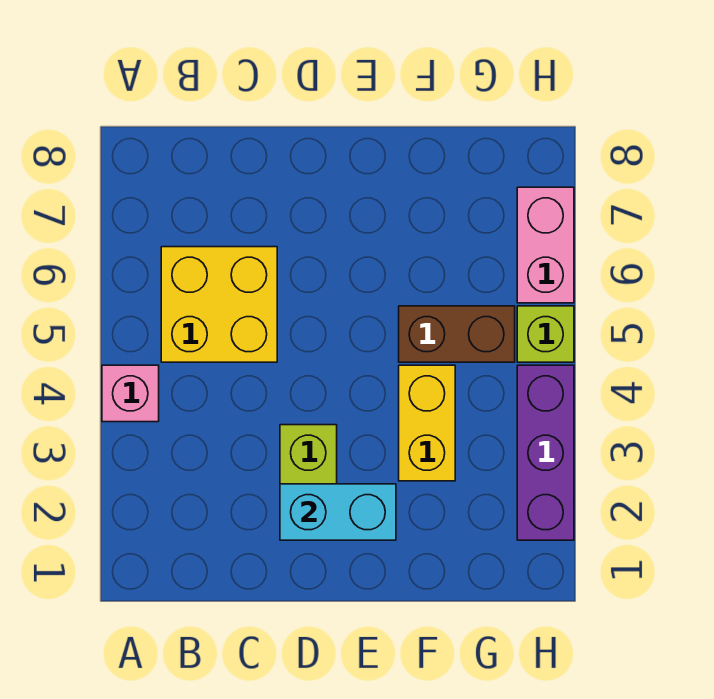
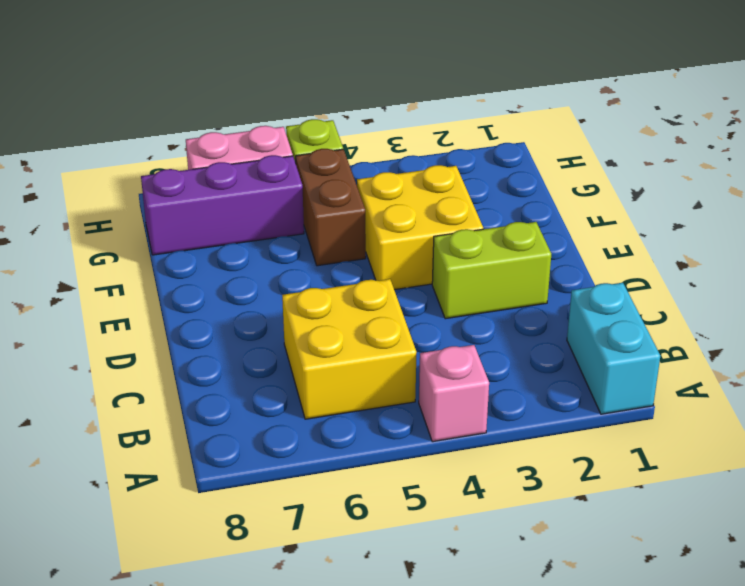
cyan 1x2 brick [280,484,396,540] -> cyan 1x2 brick moved to [567,283,660,414]
yellow 1x2 brick [399,365,455,481] -> yellow 2x2 brick [357,165,483,290]
purple 1x3 brick [517,365,574,540] -> purple 1x3 brick moved to [141,155,304,255]

